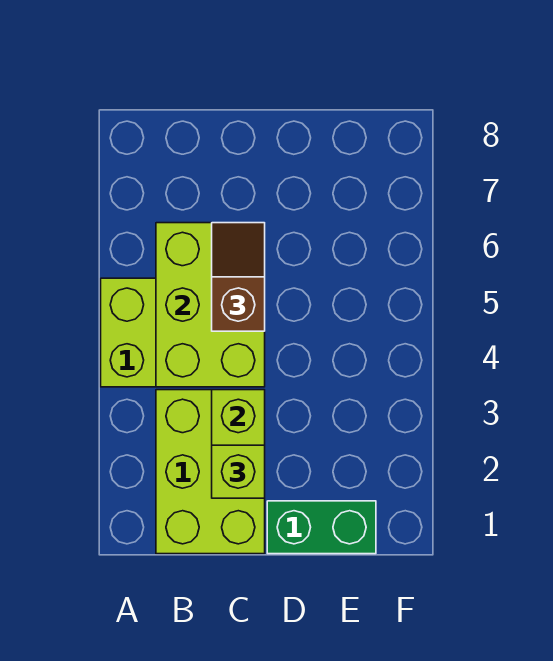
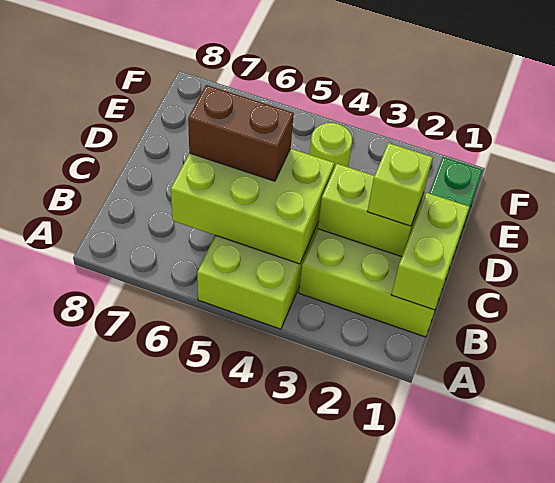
none -> lime 1x2 brick [391,193,469,310]
brown 1x2 slope [212,223,265,331] -> brown 1x2 brick [188,85,294,181]
none -> lime 1x1 round brick [309,123,352,168]

